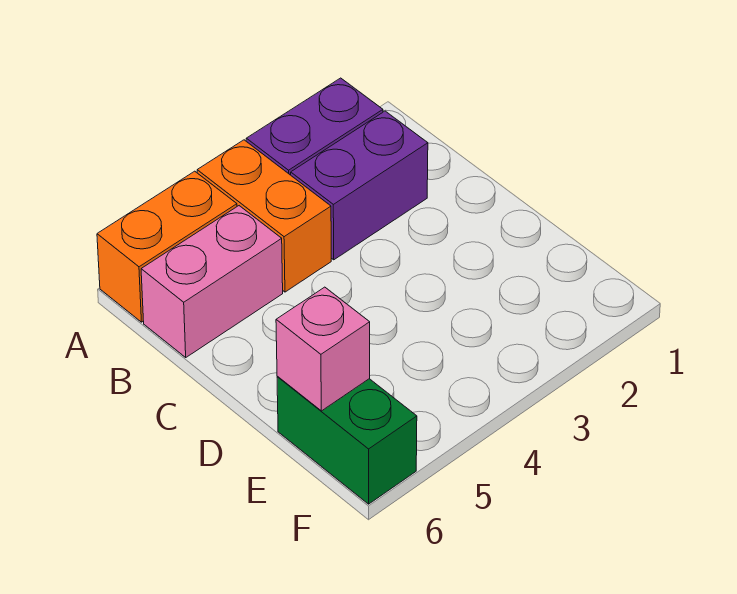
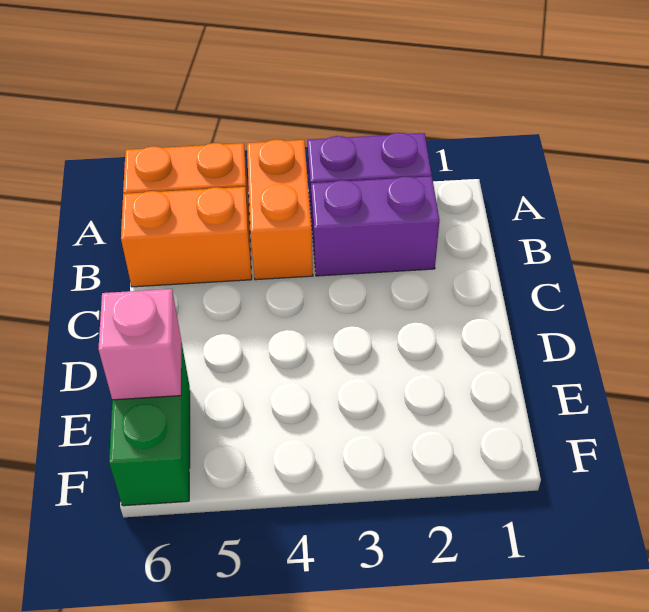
pink 1x2 brick [141,206,283,357] -> orange 1x2 brick [121,187,252,287]

